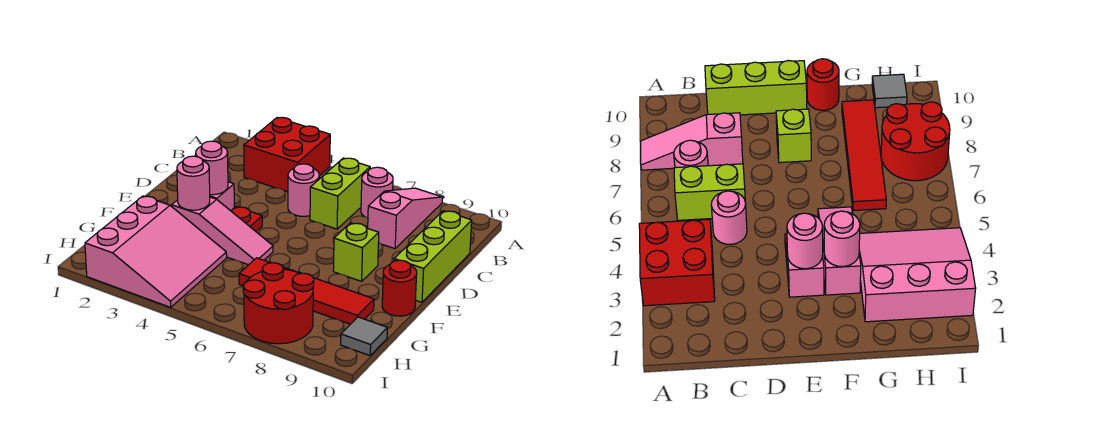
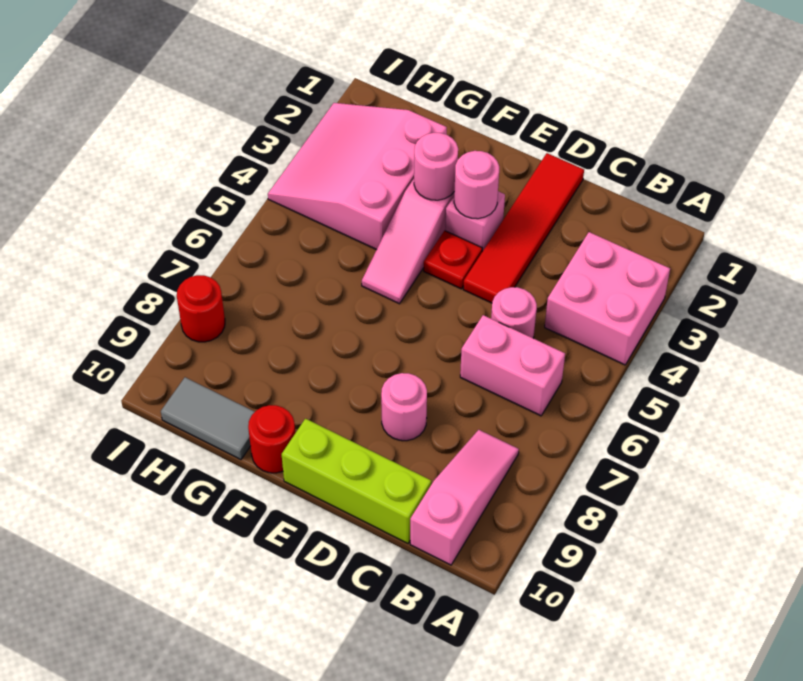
red 2x2 brick [244,117,330,192] -> pink 2x2 brick [545,232,670,365]
pink 1x3 slope [368,188,442,249] -> pink 1x3 slope turned to [410,430,519,565]
lime 1x2 brick [310,158,370,229] -> pink 1x2 brick [460,315,565,416]
pink 1x1 round brick [361,167,393,218] -> pink 1x1 round brick moved to [381,373,427,441]
lime 1x1 brick [333,223,379,281] -> none
pink 3x3 slope [85,196,227,307] -> pink 3x3 slope turned to [268,103,447,250]
red 1x4 tile [239,258,374,324] -> red 1x4 tile moved to [463,153,584,303]
red 2x2 round brick [243,263,314,344] -> red 1x1 round brick [177,275,225,342]
grey 1x1 tile [341,317,387,356] -> grey 1x2 tile [161,377,254,460]

